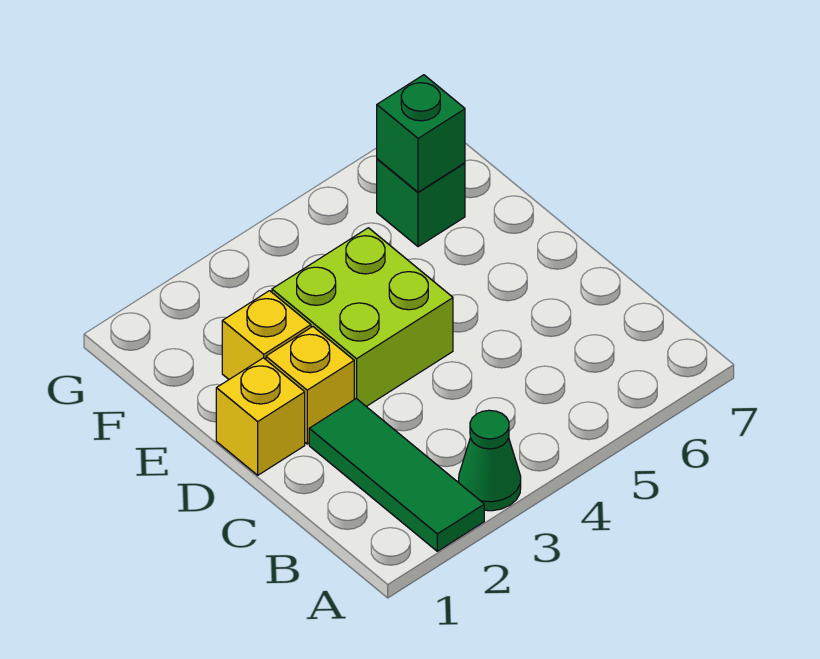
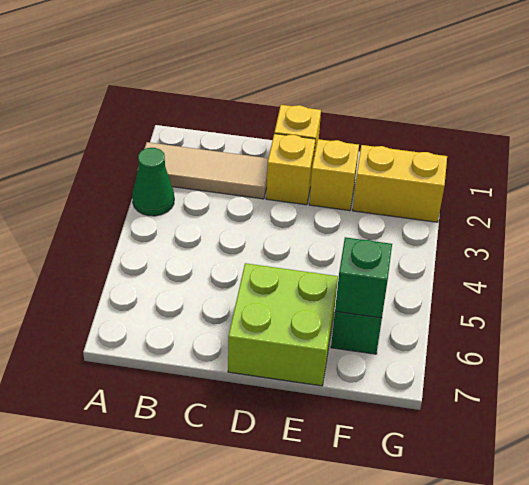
green 1x3 tile [309,398,484,551] -> tan 1x3 tile [144,142,269,199]
lime 2x2 brick [272,228,453,407] -> lime 2x2 brick moved to [228,263,338,386]
none -> yellow 1x2 brick [353,145,447,222]

